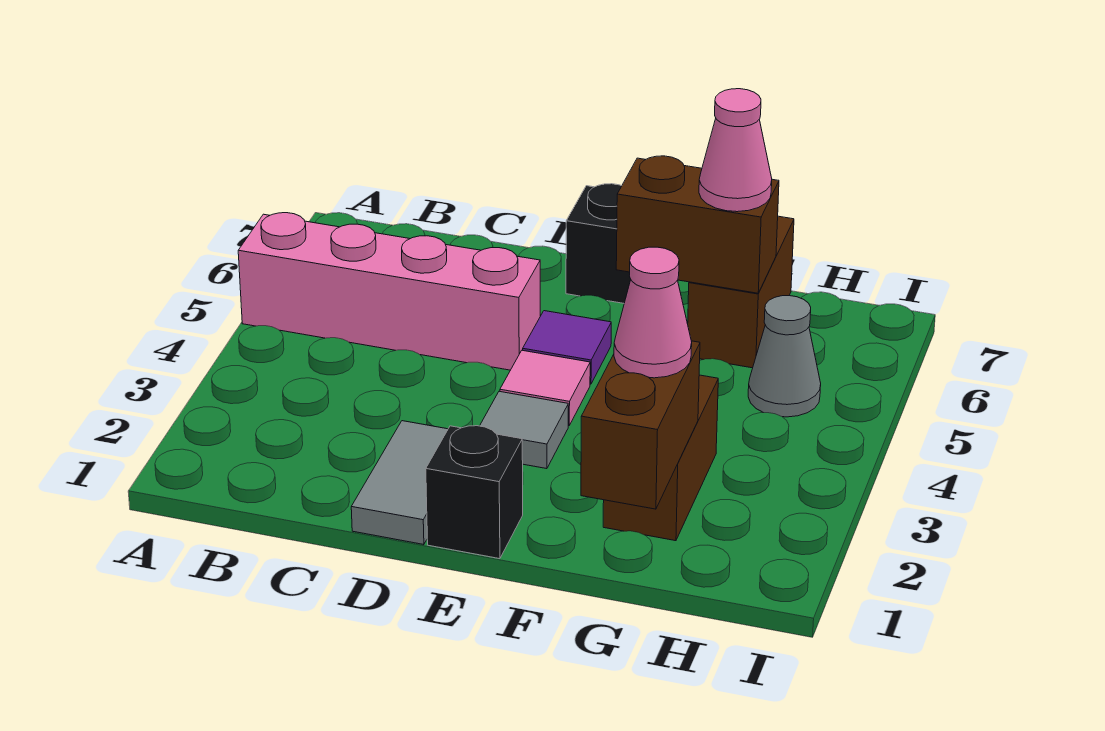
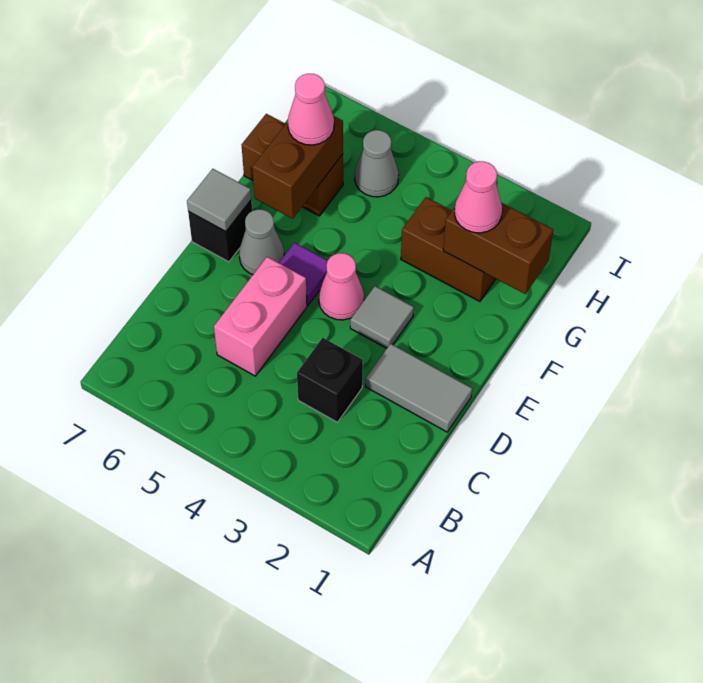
pink 1x4 brick [238,213,540,370] -> pink 1x2 brick [214,257,307,376]
black 1x1 brick [426,426,523,559] -> black 1x1 brick moved to [297,338,363,422]
pink 1x1 tile [500,350,590,426] -> pink 1x1 cone [319,253,364,320]
none -> grey 1x1 cone [239,209,284,274]
none -> grey 1x1 tile [187,169,251,232]

